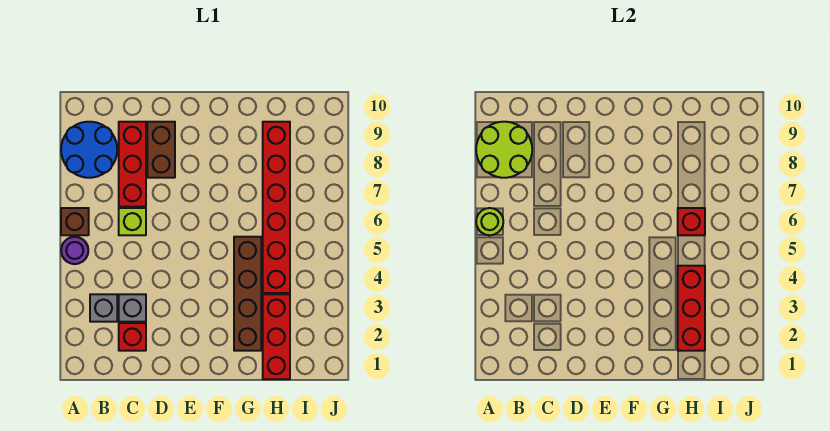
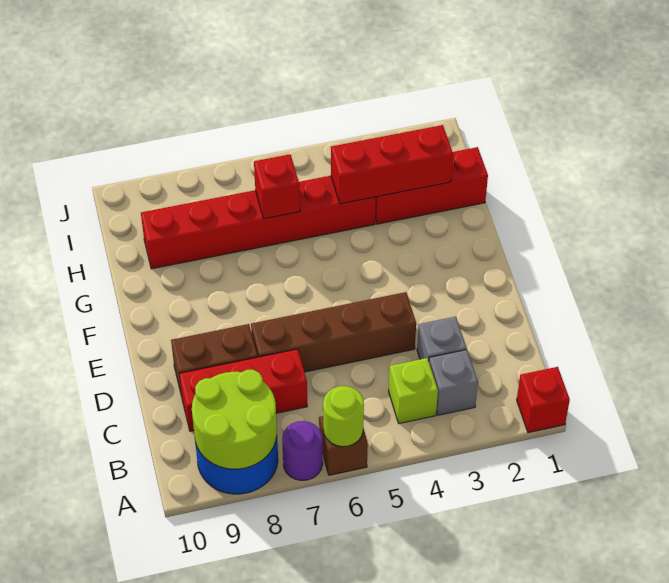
purple 1x1 round brick [61,237,88,264] -> purple 1x1 round brick moved to [282,421,323,480]
red 1x1 brick [119,323,146,351] -> red 1x1 brick moved to [517,367,570,433]
lime 1x1 brick [119,208,146,235] -> lime 1x1 brick moved to [389,358,438,423]
brown 1x4 brick [234,237,261,351] -> brown 1x4 brick moved to [251,292,416,372]

